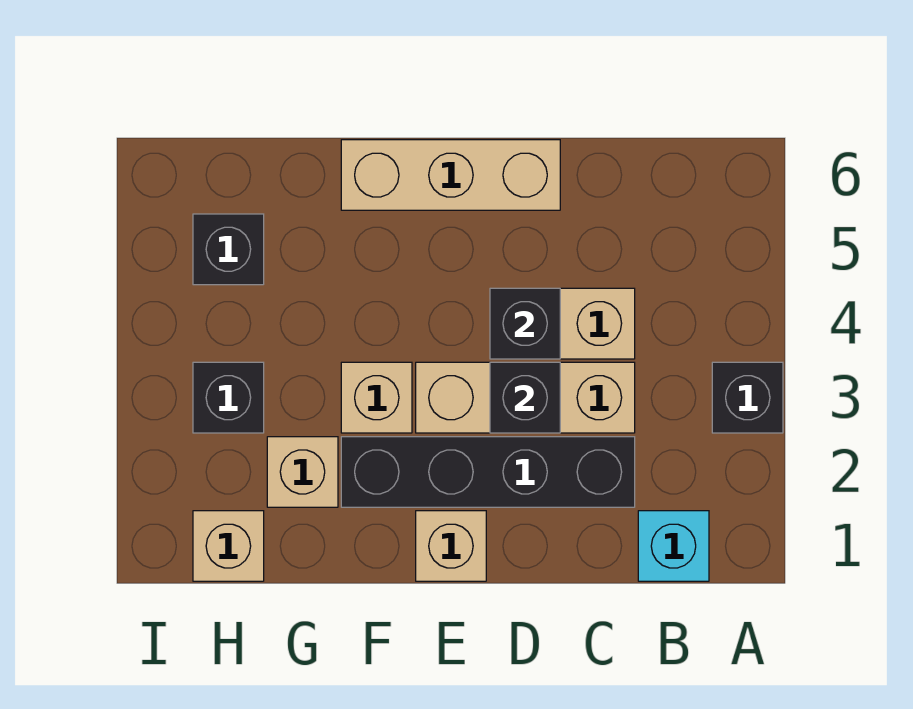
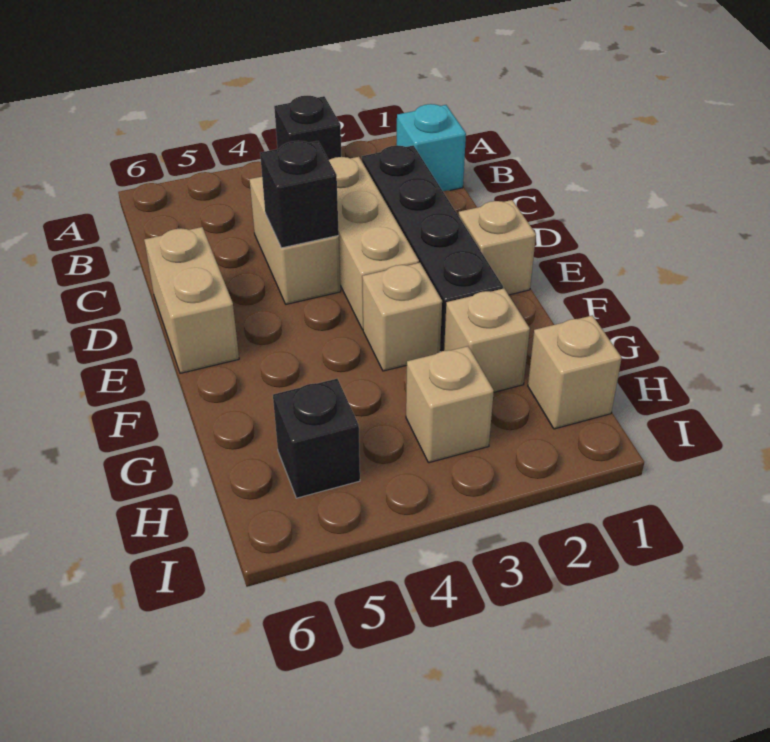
black 1x1 brick [490,362,560,433] -> none
tan 1x3 brick [341,140,560,210] -> tan 1x2 brick [144,227,239,373]
black 1x1 brick [193,362,264,433] -> tan 1x1 brick [406,346,494,463]

